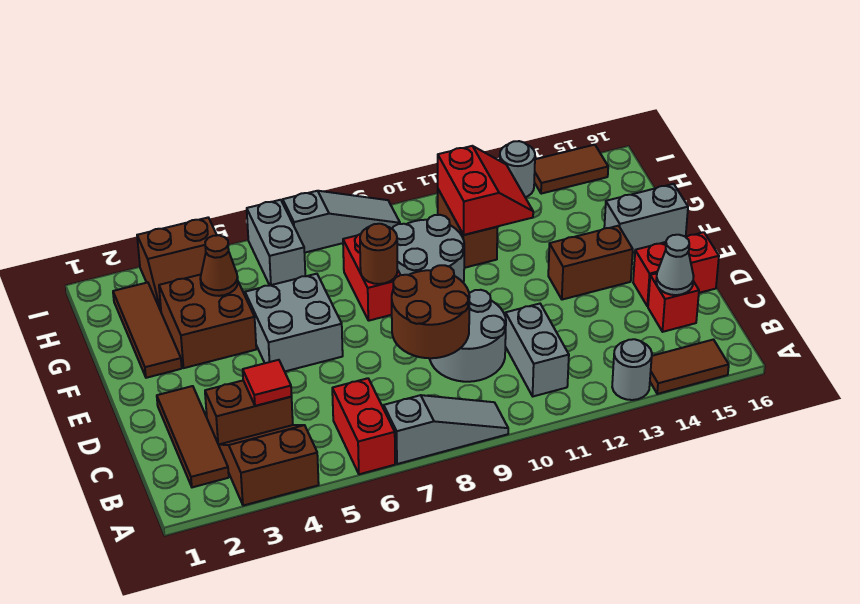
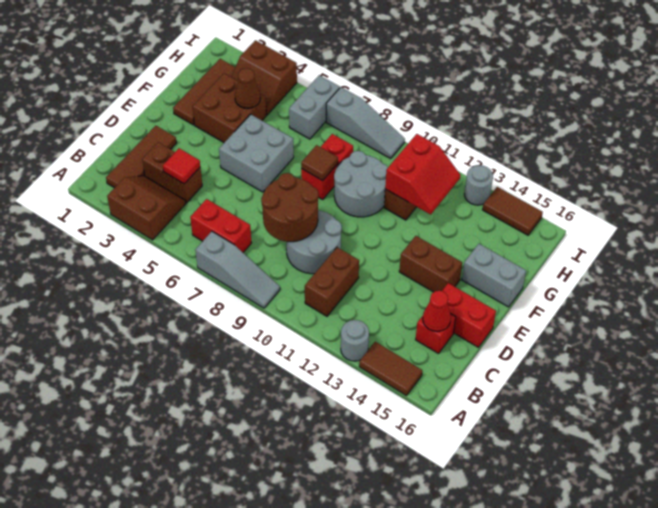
red 1x2 brick [332,378,395,474] -> red 1x2 brick turned to [190,199,251,252]
grey 1x2 brick [505,304,569,396] -> brown 1x2 brick [305,247,359,316]
grey 1x1 cone [656,235,694,295] -> red 1x1 cone [423,291,451,332]
brown 1x1 round brick [360,224,397,284] -> brown 1x1 tile [301,145,338,181]

